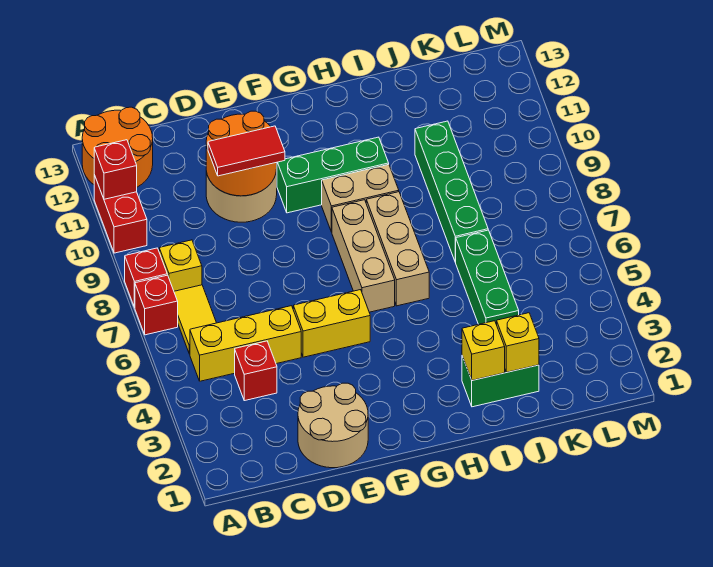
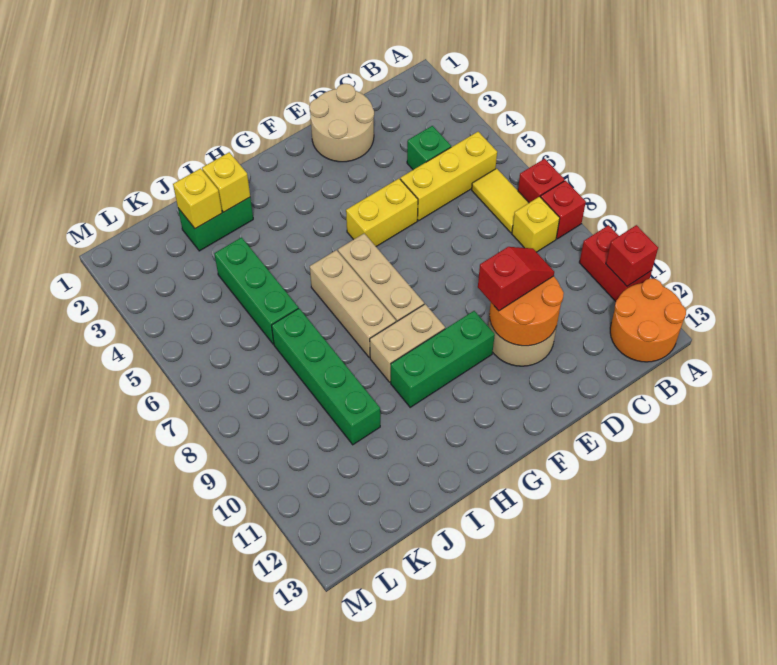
red 1x1 brick [235,341,277,401] -> green 1x1 brick [407,126,451,170]
red 1x2 tile [208,126,285,176] -> red 1x2 slope [478,247,554,311]

